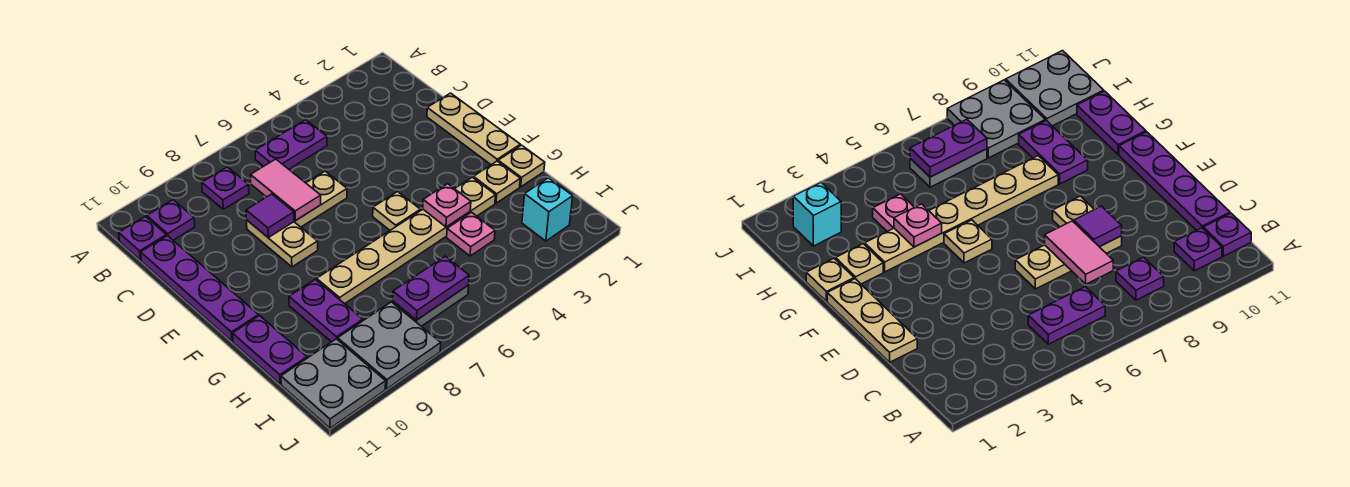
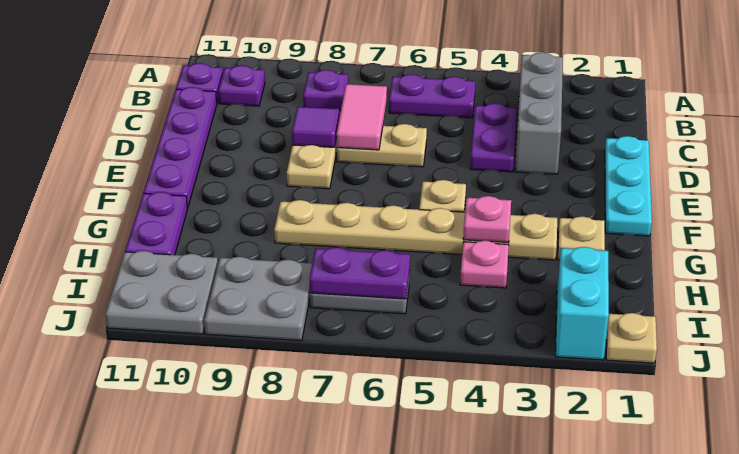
none -> grey 1x3 brick [515,52,563,174]
tan 1x3 plate [427,93,520,165] -> cyan 1x3 plate [605,136,652,236]
tan 1x1 plate [498,145,545,187] -> tan 1x1 plate moved to [606,313,657,363]
purple 1x2 plate [289,279,363,342] -> purple 1x2 plate moved to [470,103,516,172]
cyan 1x1 brick [522,178,573,241] -> cyan 1x2 brick [556,247,609,360]

